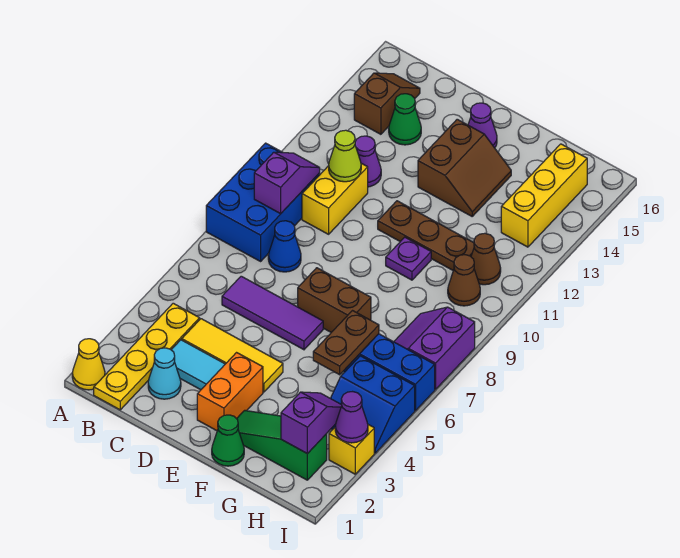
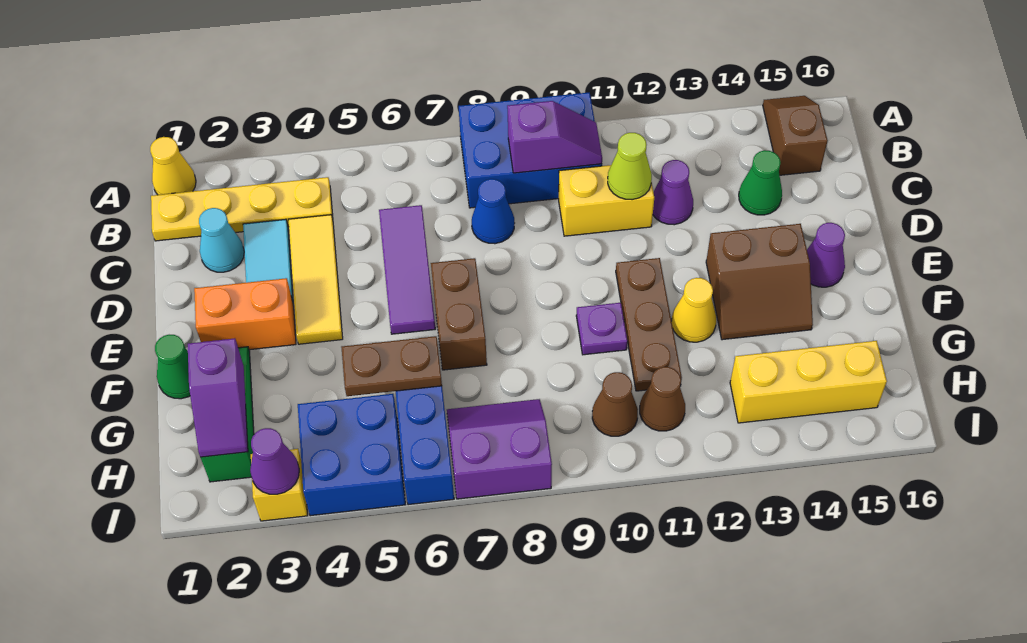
brown 1x2 slope [354,73,420,134] -> brown 1x2 slope turned to [763,96,828,175]
none -> yellow 1x1 cone [672,278,716,342]
purple 1x2 slope [281,392,342,454] -> purple 1x2 slope turned to [188,338,248,457]
blue 2x2 slope [331,356,415,453] -> blue 2x2 brick [298,394,405,516]

